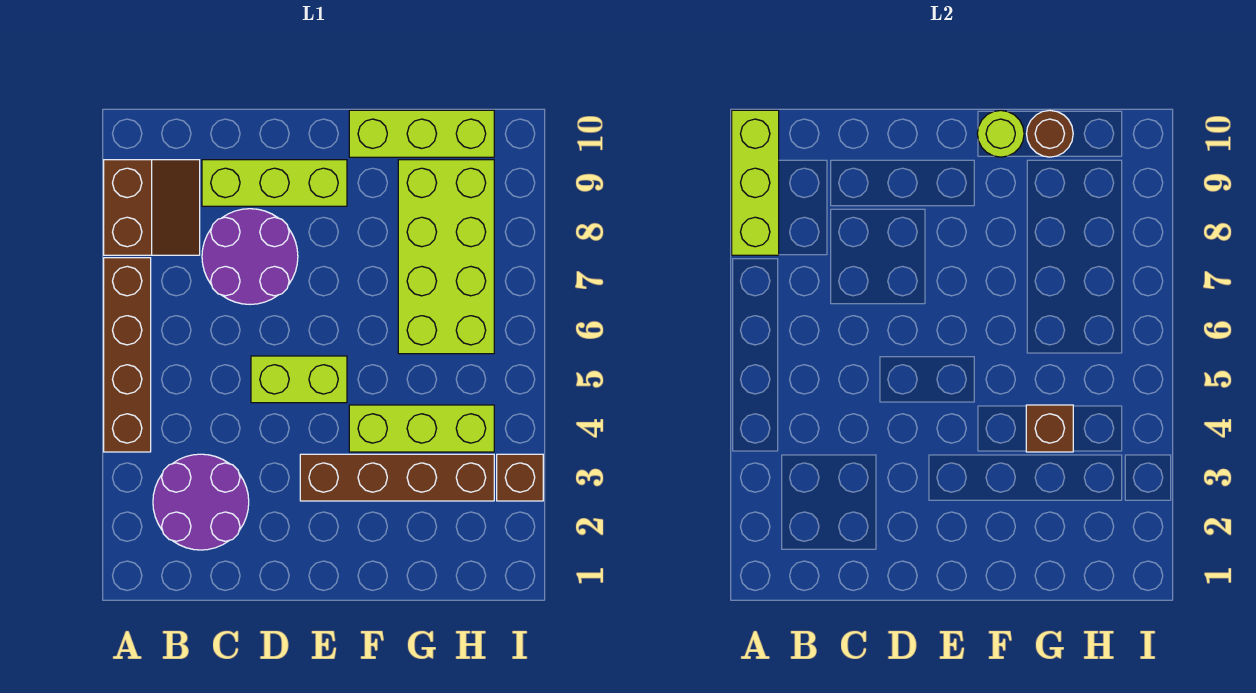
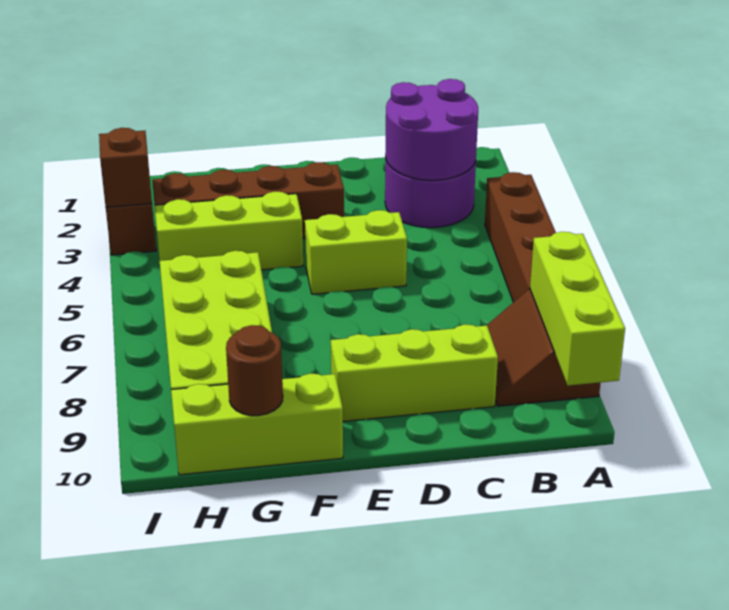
purple 2x2 round brick [202,209,298,304] -> purple 2x2 round brick moved to [385,79,478,181]
lime 1x1 round brick [977,110,1024,157] -> none
brown 1x1 brick [1026,405,1073,452] -> brown 1x1 brick moved to [99,128,152,207]

